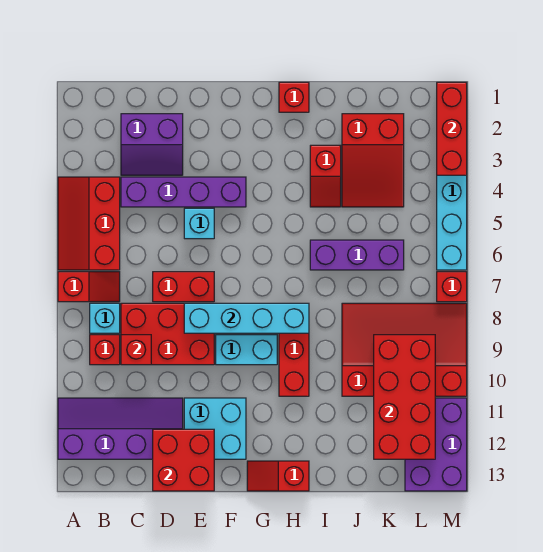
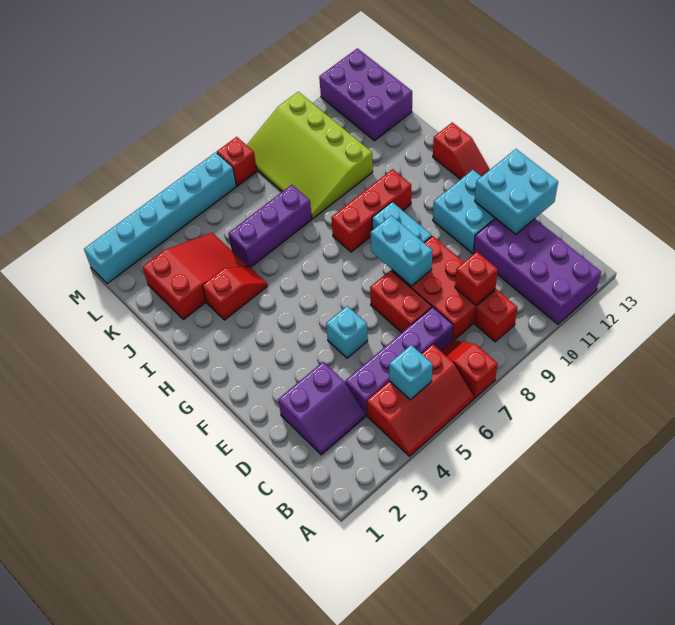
purple 2x4 slope [58,398,183,459] -> purple 2x4 brick [473,218,601,324]
cyan 1x1 brick [90,303,120,333] -> cyan 1x1 brick moved to [389,345,433,400]
purple 2x2 slope [121,114,183,175] -> purple 2x2 slope turned to [278,362,365,455]
purple 1x4 brick [121,177,246,207] -> purple 1x4 brick turned to [345,307,453,416]
red 2x2 brick [153,429,214,491] -> cyan 2x2 brick [475,149,558,234]
cyan 1x4 brick [184,303,309,333] -> cyan 1x2 brick [371,216,433,286]
red 1x1 brick [279,82,309,112] -> none
purple 1x3 brick [310,240,404,270] -> purple 1x3 brick turned to [228,185,312,268]
red 3x4 slope [342,303,467,396] -> lime 3x4 slope [247,92,373,219]
red 2x4 brick [374,335,435,459] -> none
purple 2x3 brick [405,398,467,491] -> purple 2x3 brick turned to [319,48,412,141]
red 1x3 brick [437,82,467,175] -> none

